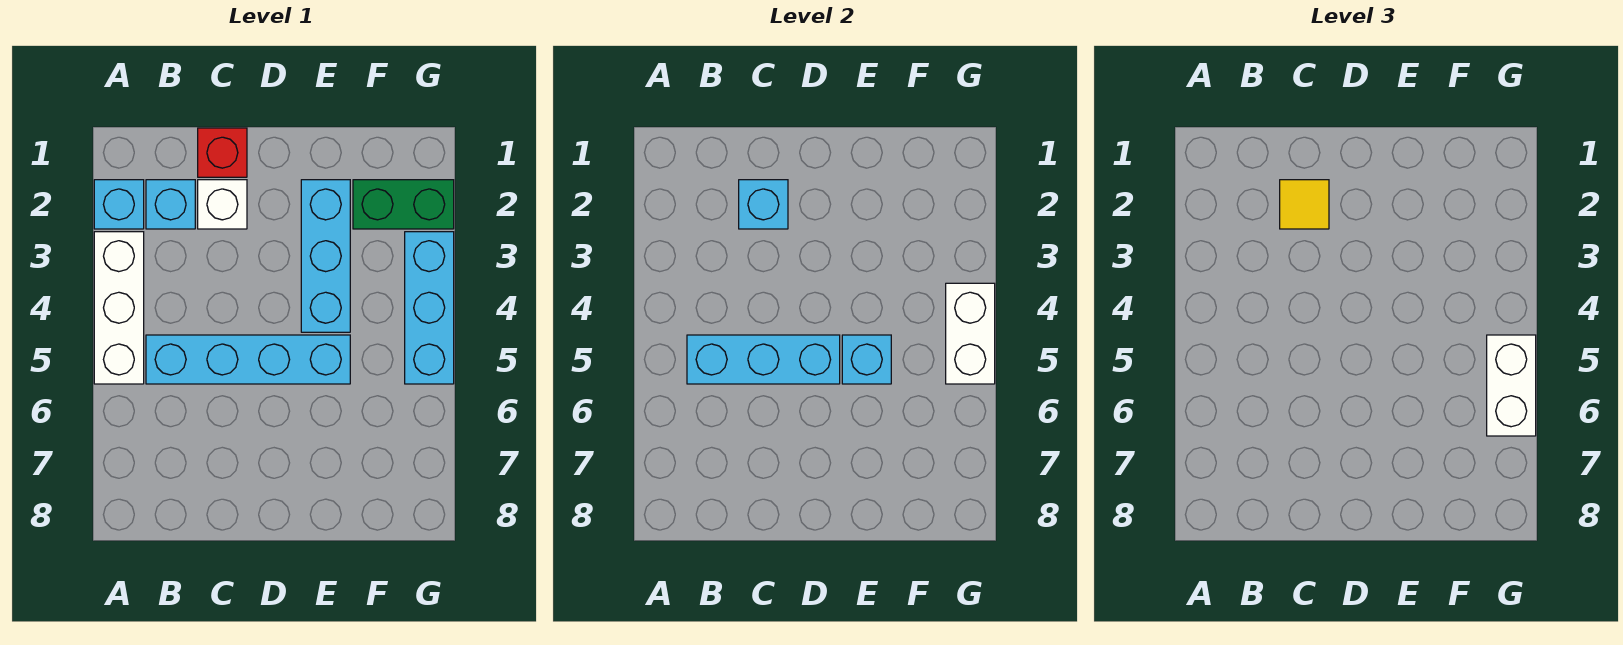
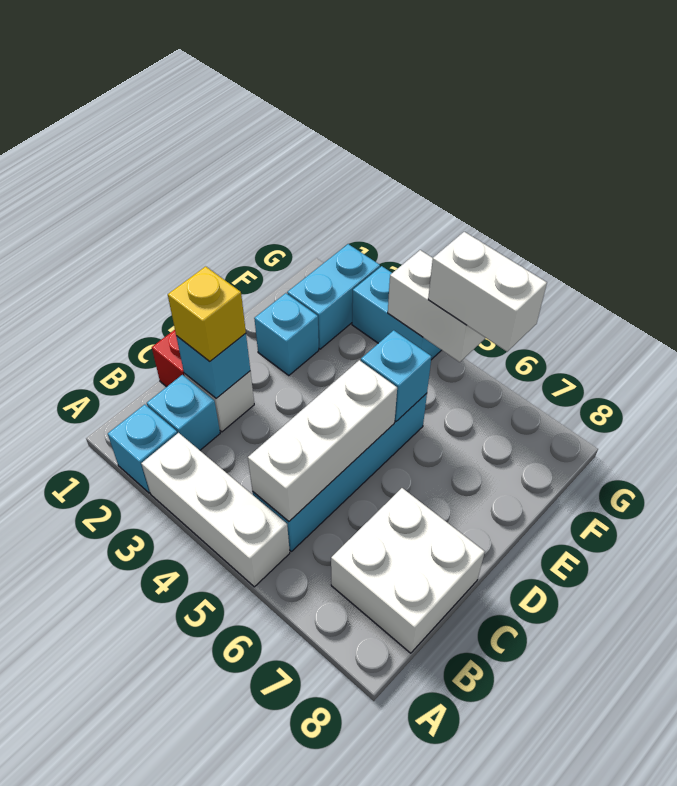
cyan 1x3 brick [687,335,840,384] -> white 1x3 brick [248,360,397,521]
none -> white 2x2 brick [331,488,485,653]
yellow 1x1 tile [1280,180,1329,229] -> yellow 1x1 brick [168,266,246,361]
cyan 1x3 brick [301,180,350,332] -> cyan 1x1 brick [254,293,319,375]
green 1x2 brick [353,180,454,229] -> cyan 1x2 brick [287,244,380,349]
cyan 1x3 brick [405,232,454,384] -> cyan 1x2 brick [352,266,441,360]

